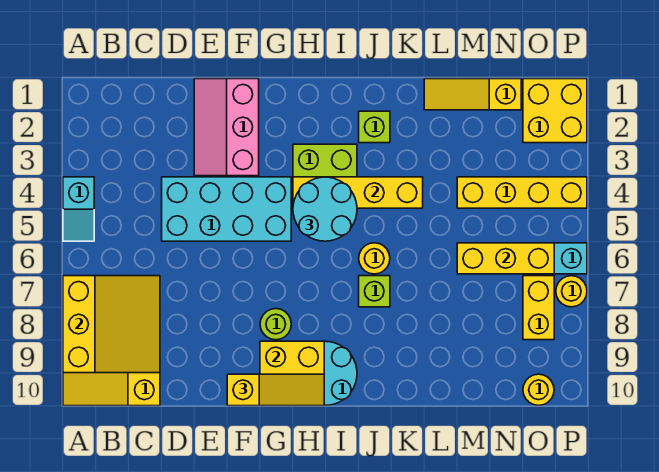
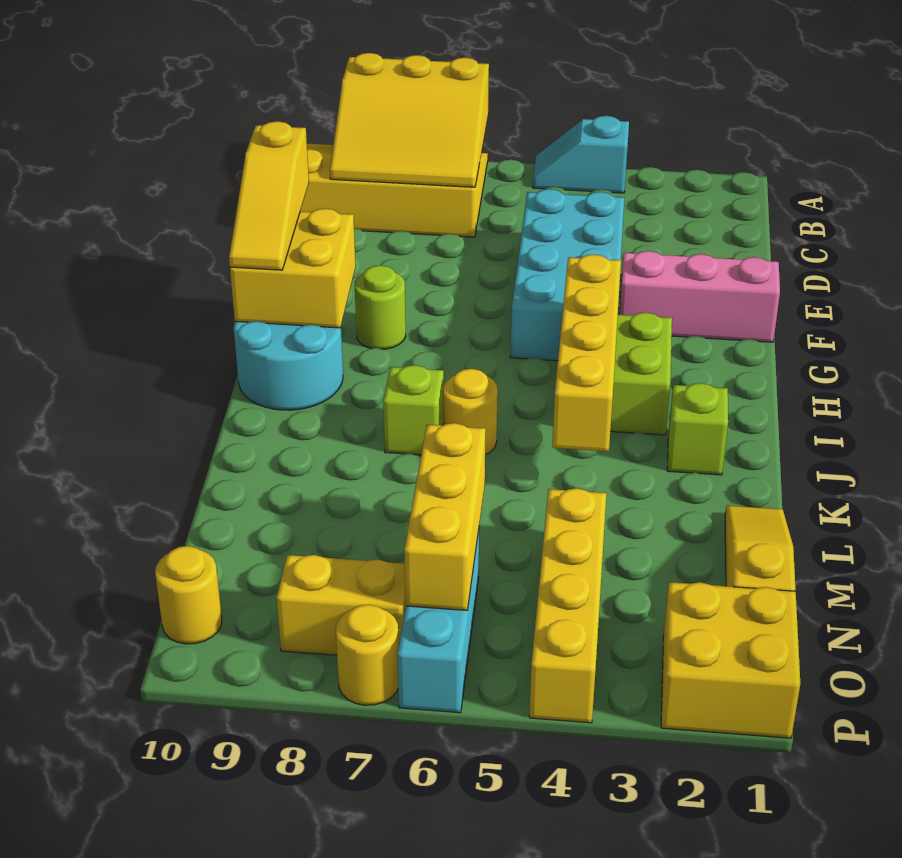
cyan 2x2 round brick [293,177,357,241] -> none

